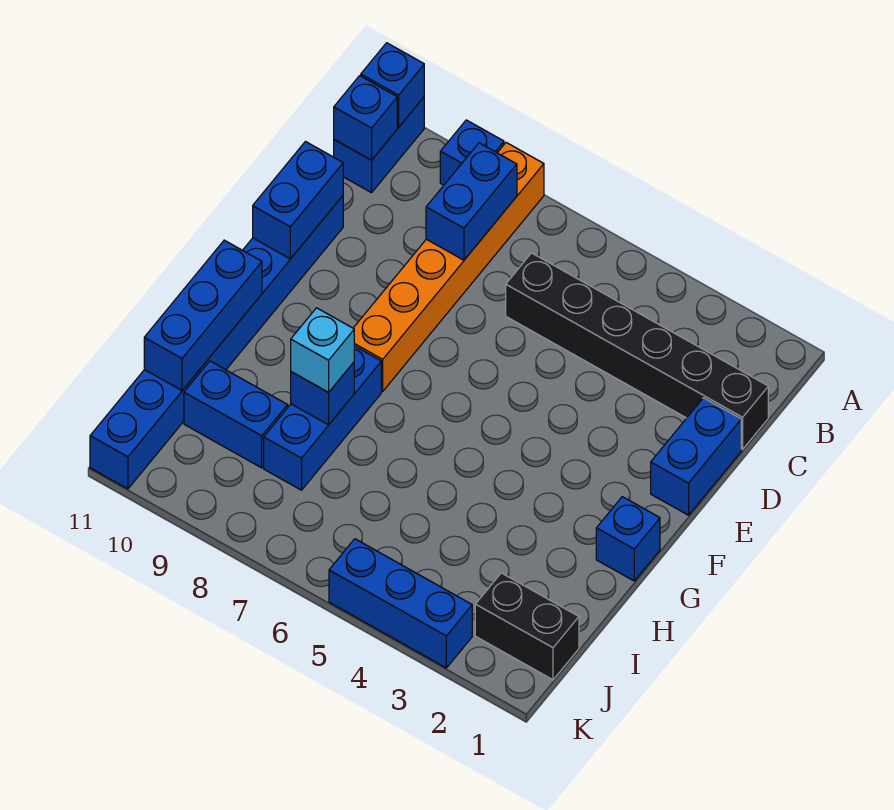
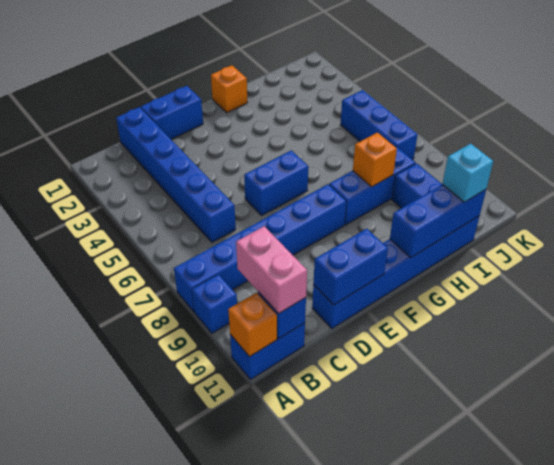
orange 1x6 brick [353,143,544,391] -> blue 1x6 brick [174,184,346,312]
blue 1x1 brick [361,43,424,127] -> orange 1x1 brick [228,293,277,357]
blue 1x2 brick [426,143,517,260] -> blue 1x2 brick moved to [244,150,308,215]
none -> pink 1x2 brick [236,226,307,314]
black 1x6 brick [506,253,768,449] -> blue 1x6 brick [116,107,236,242]
blue 1x8 brick [90,196,343,489] -> blue 1x6 brick [312,216,479,328]
blue 1x1 brick [596,497,660,581] -> orange 1x1 brick [211,65,247,113]
blue 1x1 brick [291,362,354,425] -> orange 1x1 brick [353,133,397,187]
cyan 1x1 brick [291,308,354,392] -> cyan 1x1 brick moved to [442,144,493,202]
black 1x2 brick [475,573,579,680] -> none
blue 1x3 brick [329,539,472,668] -> blue 1x3 brick moved to [340,90,418,160]

